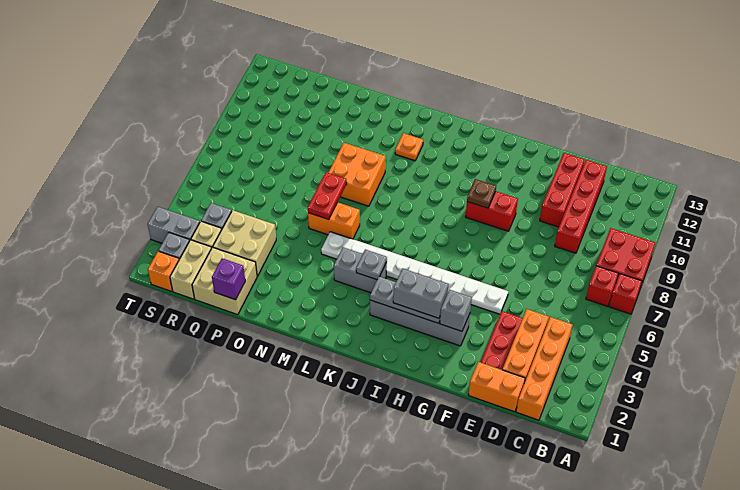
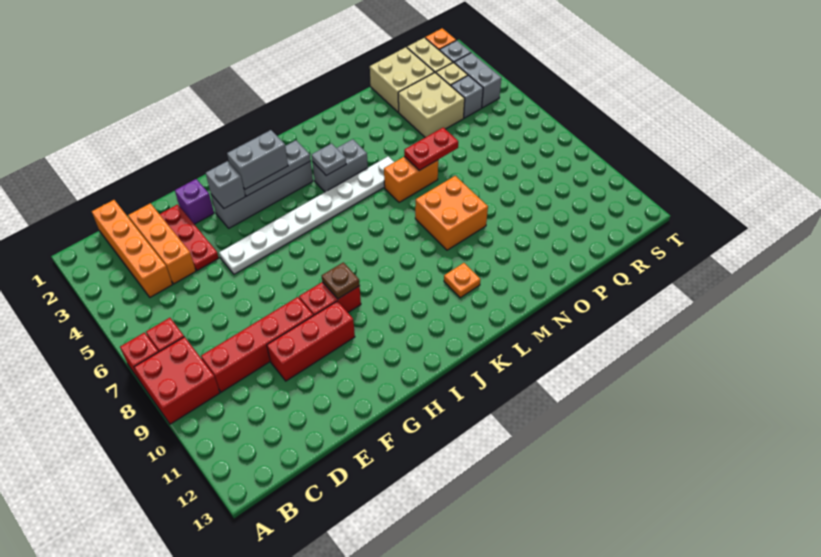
orange 1x2 brick [469,362,525,412] -> none
red 1x4 brick [555,160,607,253] -> red 1x4 brick turned to [201,297,313,392]
red 1x3 brick [540,153,585,227] -> red 1x3 brick turned to [267,301,355,381]
red 1x2 plate [308,172,347,220] -> red 1x2 plate turned to [404,128,458,171]
purple 1x1 brick [212,258,245,300] -> purple 1x1 brick moved to [175,179,214,224]
grey 1x2 brick [148,207,200,243] -> grey 1x2 brick turned to [454,53,501,108]

